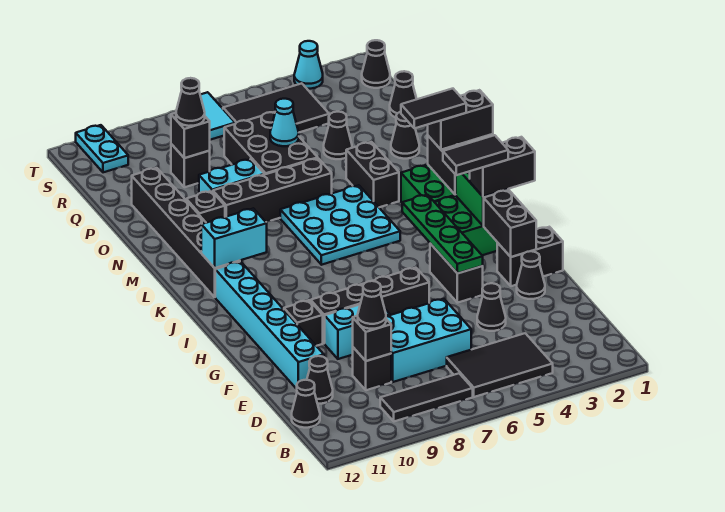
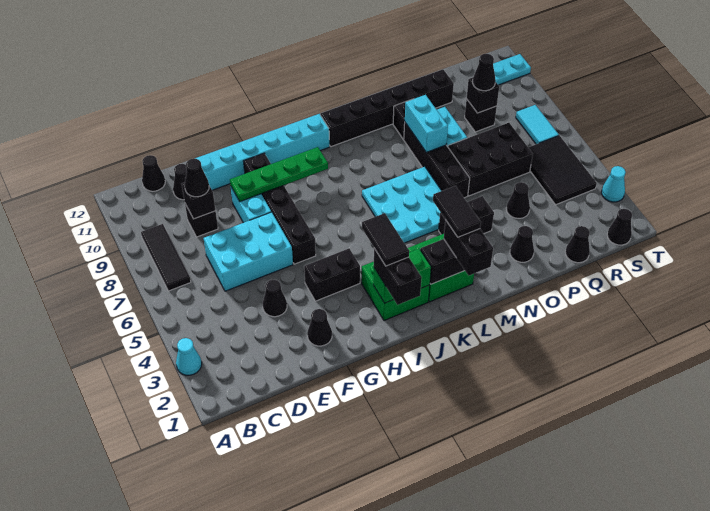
black 2x3 tile [447,333,553,397] -> none
cyan 2x3 brick [386,299,471,382] -> cyan 2x3 brick turned to [204,212,293,291]
black 1x2 brick [497,227,563,286] -> none
black 1x2 brick [484,190,536,257] -> none
green 1x4 plate [402,195,483,273] -> green 1x4 plate moved to [230,147,328,201]
cyan 1x2 brick [201,208,267,268] -> cyan 1x2 brick moved to [405,95,448,152]
cyan 1x1 cone [270,99,299,146] -> cyan 1x1 cone moved to [176,338,202,375]
cyan 1x2 tile [200,92,235,140] -> cyan 1x2 tile turned to [516,105,559,144]

